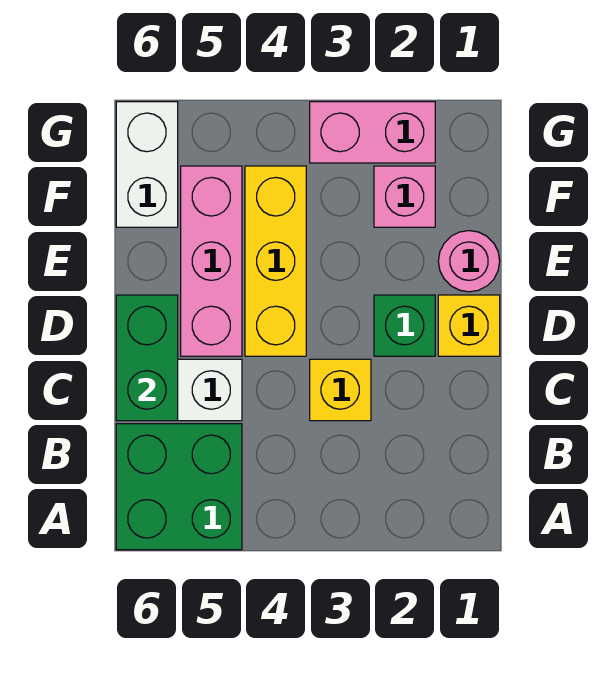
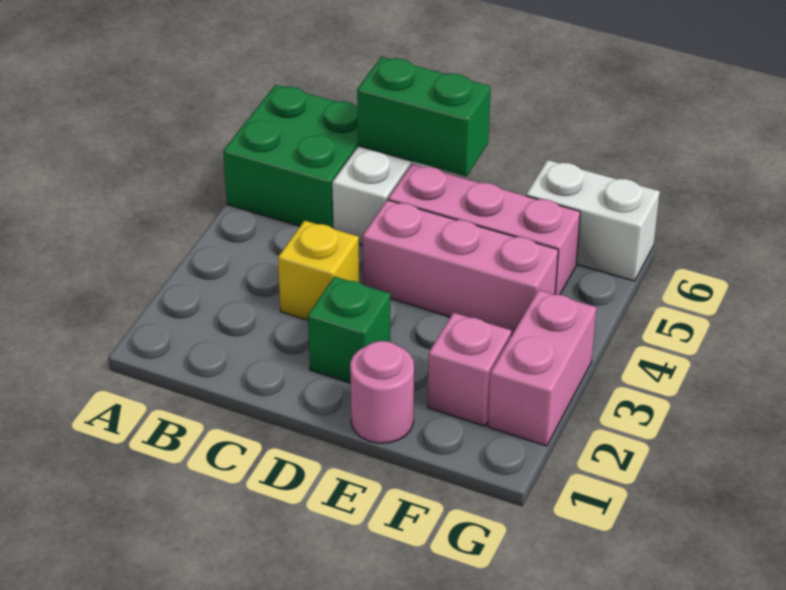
yellow 1x1 brick [438,295,500,356] -> none
yellow 1x3 brick [245,166,306,356] -> pink 1x3 brick [363,200,558,336]

